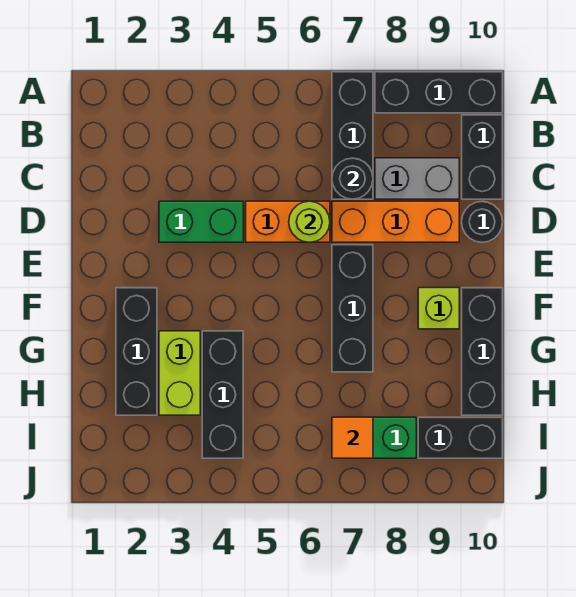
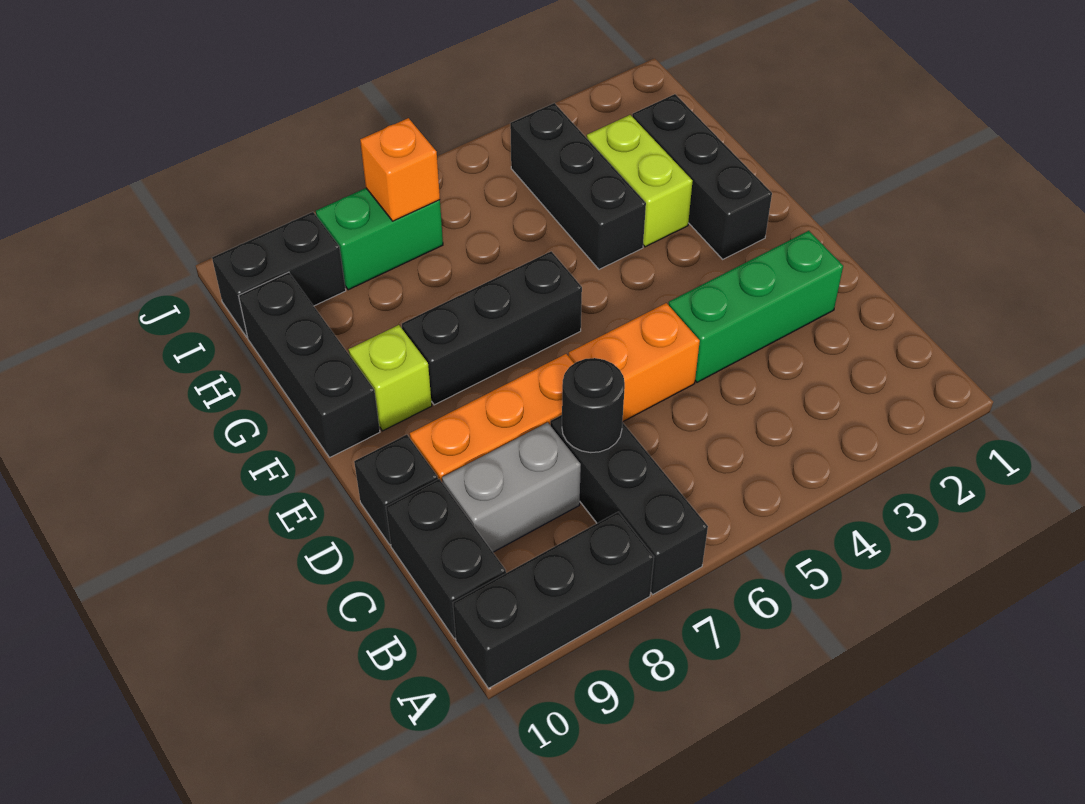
green 1x2 brick [159,201,243,242] -> green 1x3 brick [669,231,843,382]
lime 1x1 round brick [289,201,330,242] -> none
black 1x1 round brick [462,201,503,242] -> black 1x1 brick [354,435,438,545]
black 1x3 brick [332,245,373,372] -> black 1x3 brick turned to [402,251,582,405]
orange 1x1 tile [332,417,373,458] -> orange 1x1 brick [360,118,440,221]

